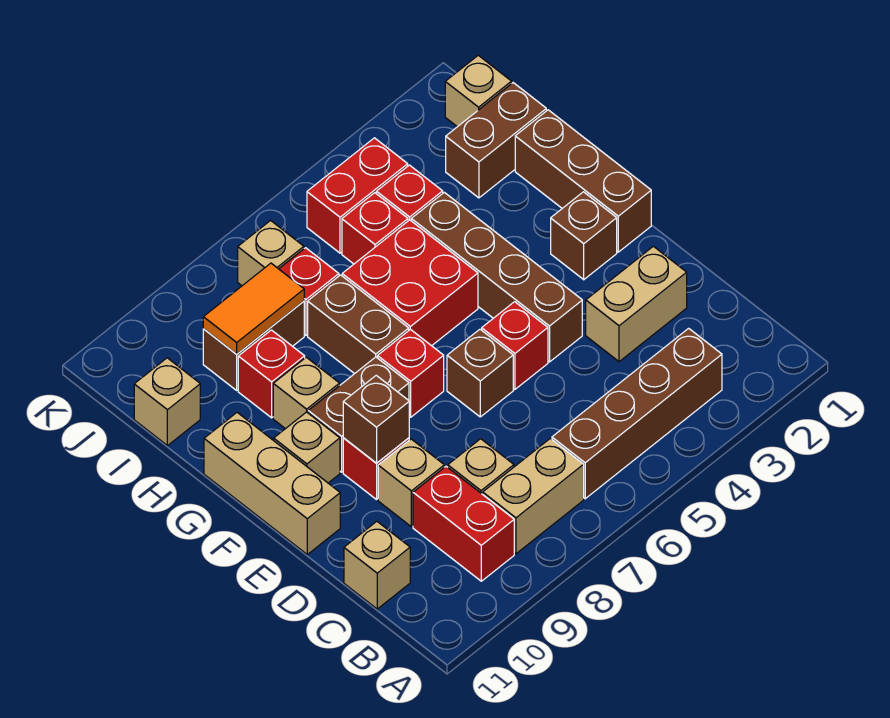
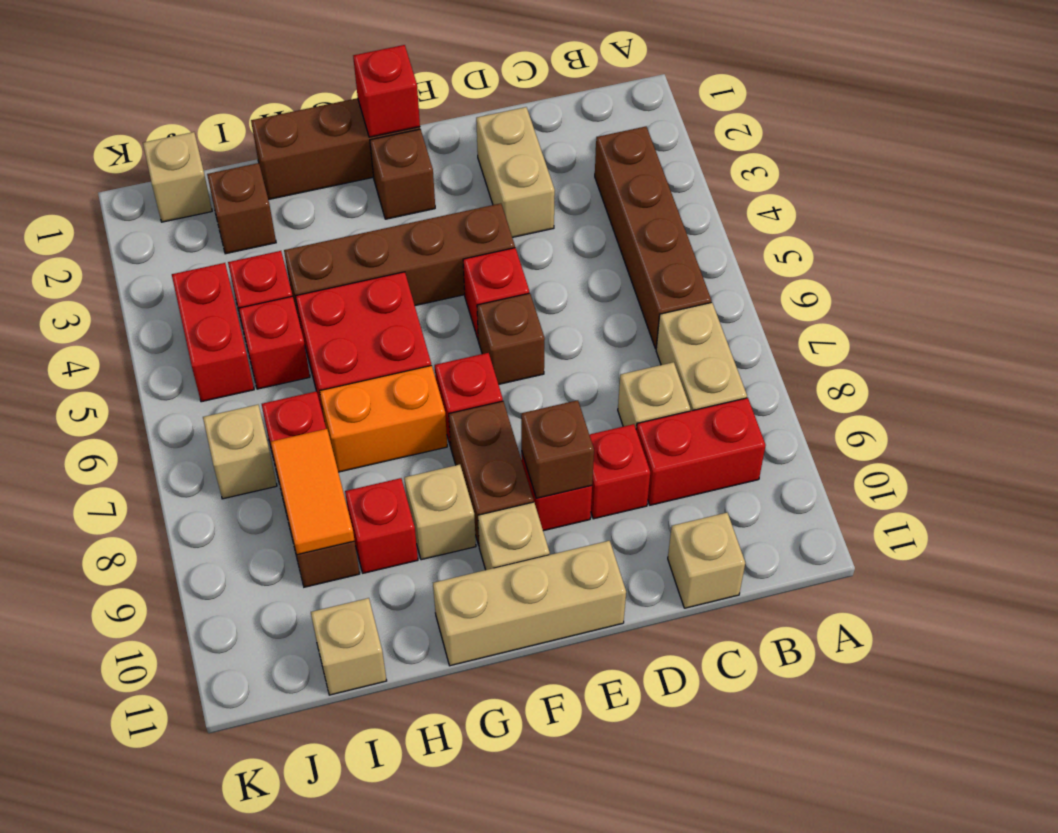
tan 1x1 brick [378,439,444,527] -> red 1x1 brick [589,424,650,519]
none -> red 1x1 brick [353,45,420,137]
brown 1x2 brick [308,275,409,374] -> orange 1x2 brick [320,365,447,472]
brown 1x2 brick [446,83,546,198] -> brown 1x1 brick [207,163,276,254]

